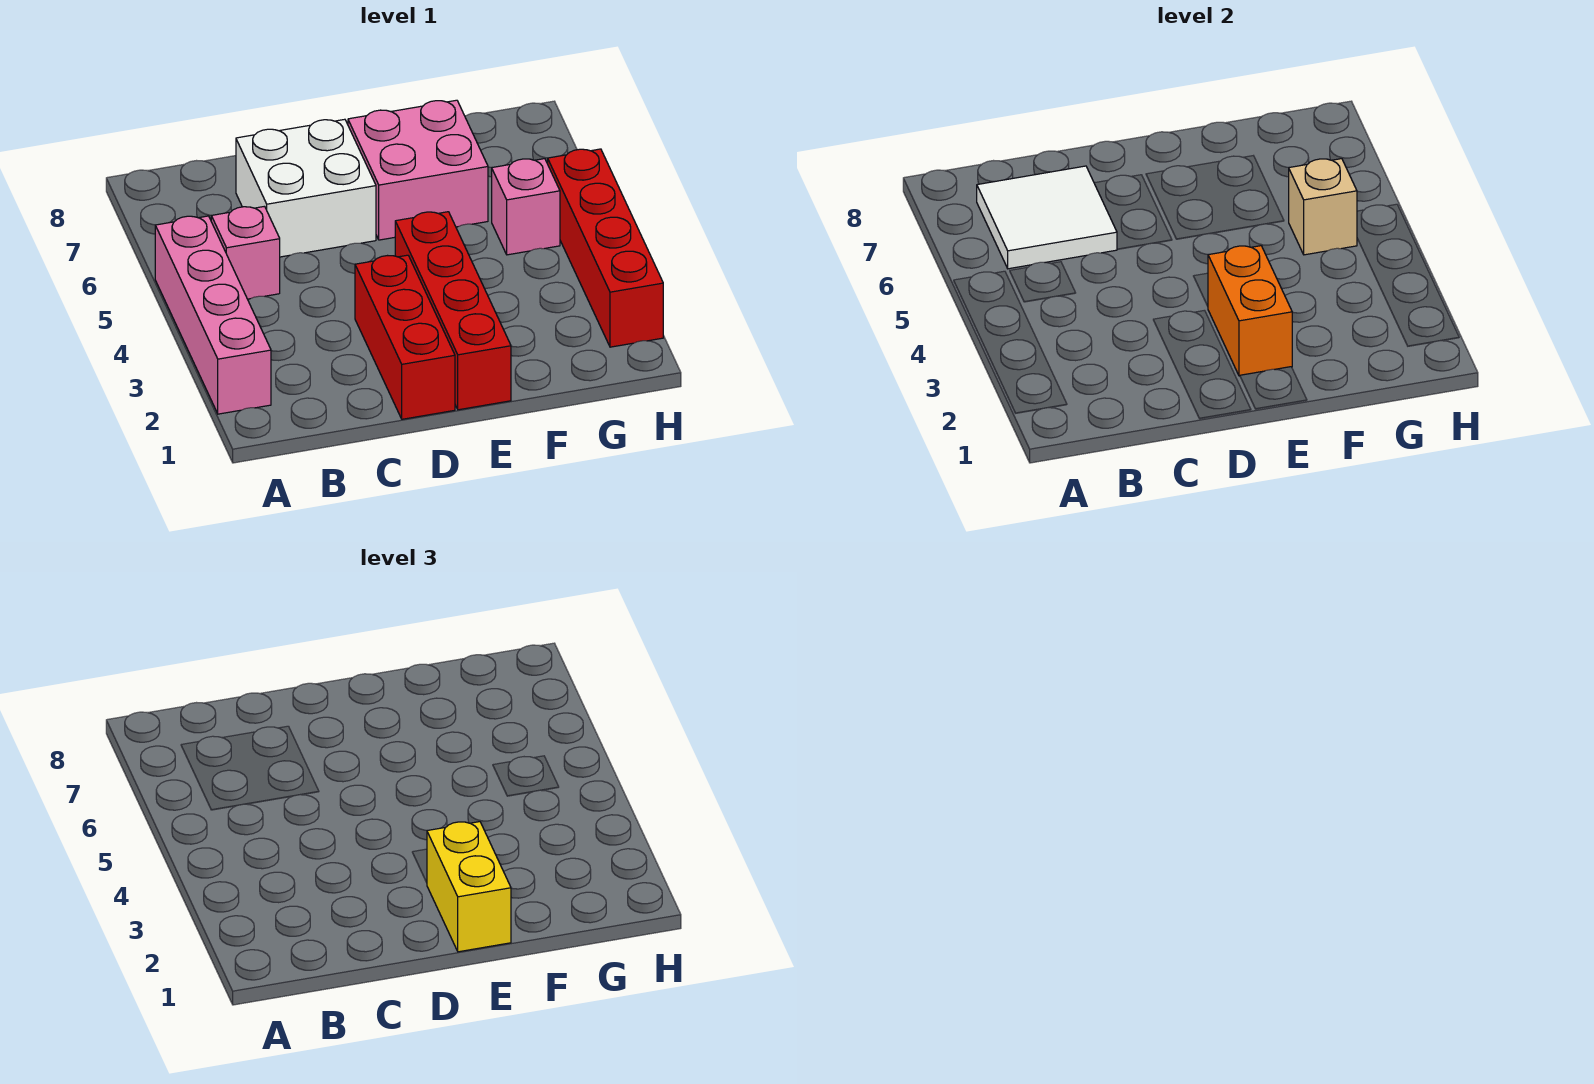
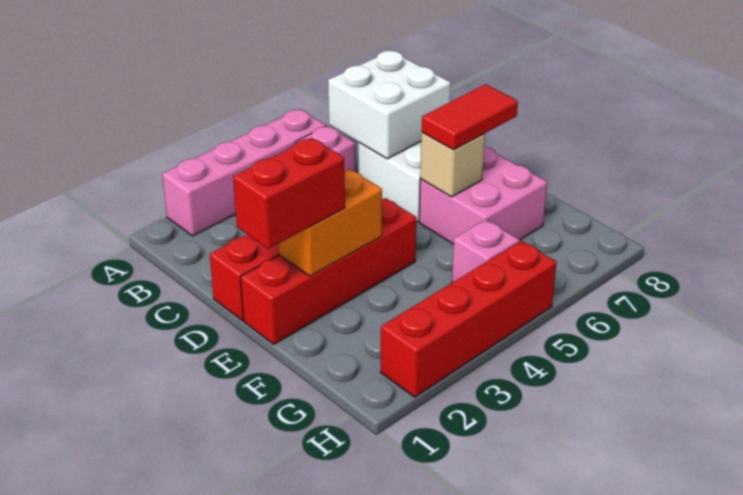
white 2x2 tile [977,166,1117,269] -> white 2x2 brick [328,51,451,159]
yellow 1x2 brick [427,822,511,952] -> red 1x2 brick [233,138,345,249]
none -> red 1x2 tile [422,84,518,150]
tan 1x1 brick [1289,159,1357,255] -> tan 1x1 brick moved to [420,132,485,197]

